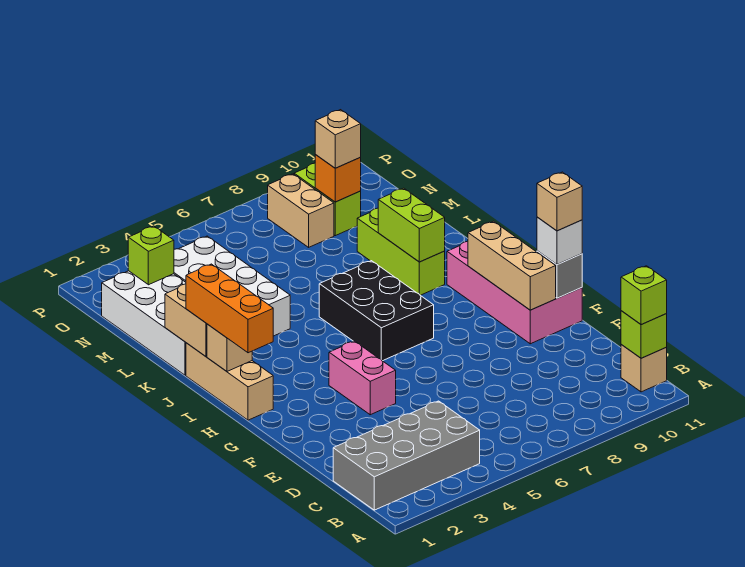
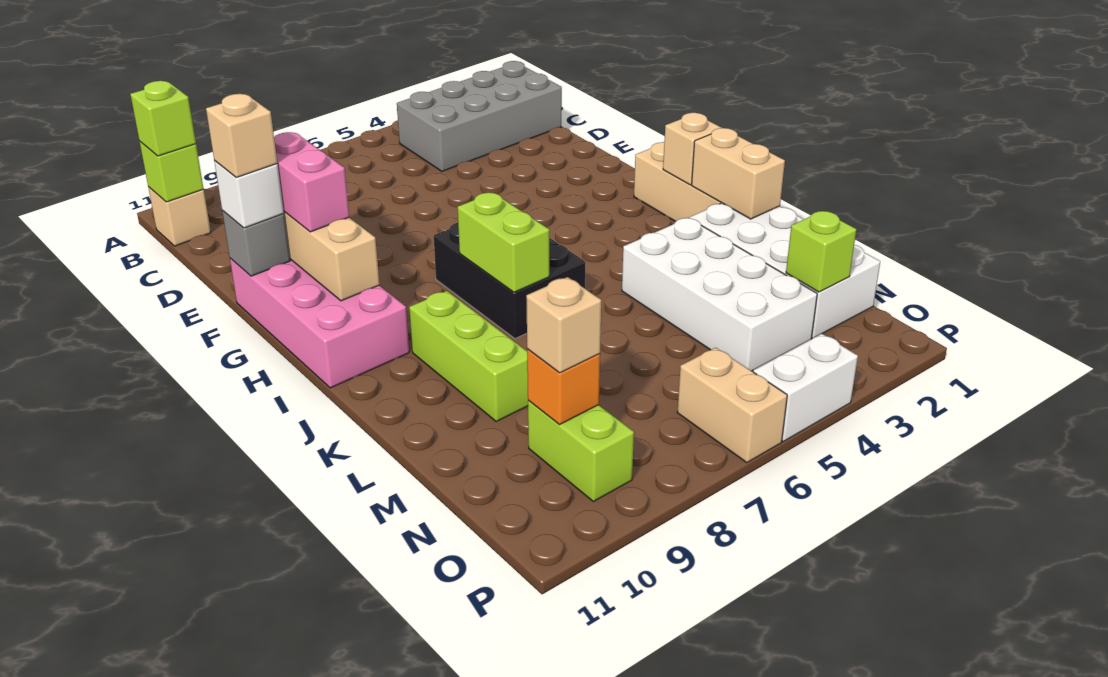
pink 1x2 brick [329,341,396,415] -> pink 1x2 brick moved to [274,132,349,232]
orange 1x3 brick [186,264,273,353] -> none
lime 1x2 brick [378,188,445,262] -> lime 1x2 brick moved to [458,193,549,292]
tan 1x2 brick [267,174,334,247] -> tan 1x2 brick moved to [677,348,787,463]
none -> white 1x2 brick [753,334,858,441]

